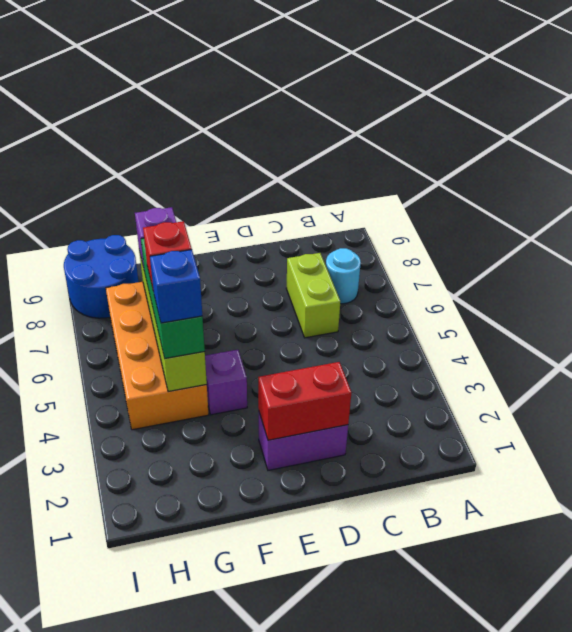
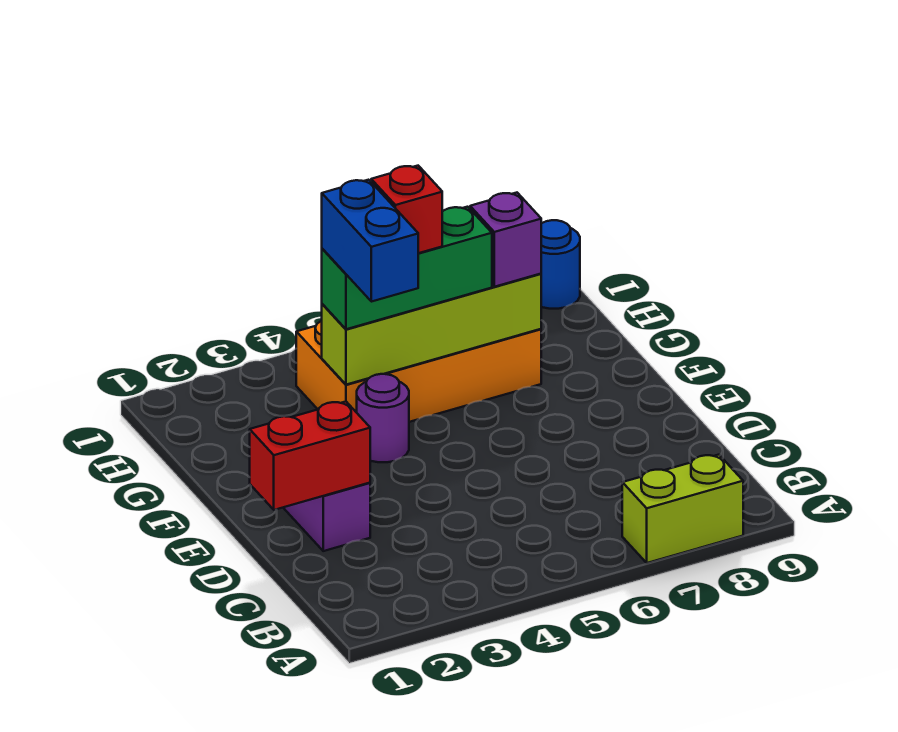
cyan 1x1 round brick [326,248,361,304] -> none
lime 1x2 brick [286,253,340,338] -> lime 1x2 brick moved to [622,455,743,563]
red 1x2 brick [258,362,351,440] -> red 1x2 brick turned to [250,402,370,510]
purple 1x1 brick [205,350,247,415] -> purple 1x1 round brick [357,374,409,462]
blue 1x1 brick [150,250,202,323] -> blue 1x2 brick [322,180,418,302]
blue 2x2 round brick [64,235,138,318] -> blue 1x1 round brick [541,220,580,309]

